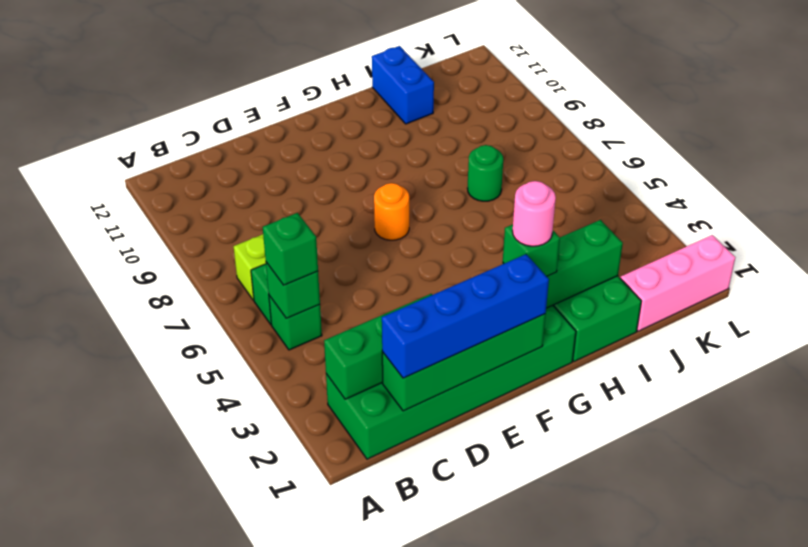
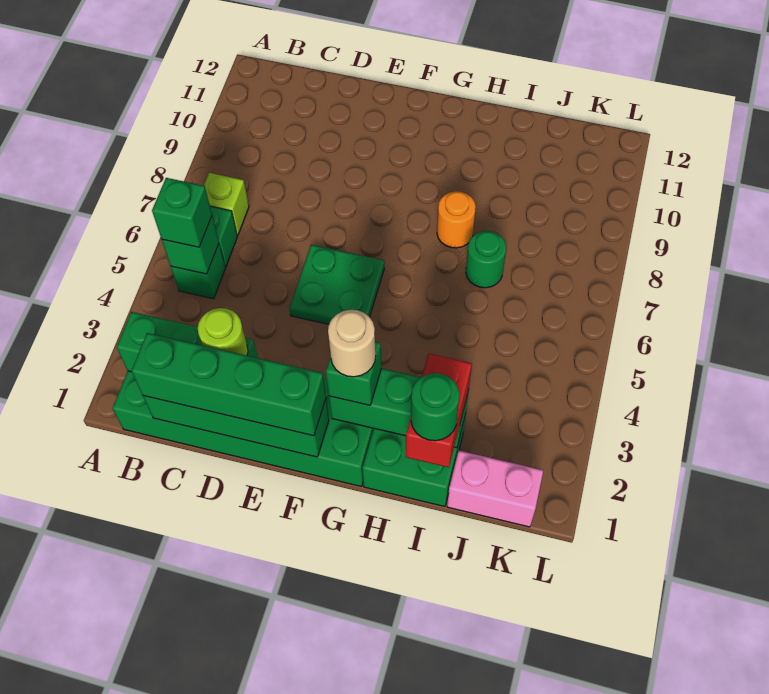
blue 1x4 brick [382,254,549,378] -> green 1x4 brick [131,333,326,436]
none -> lime 1x1 round brick [198,308,248,356]
none -> green 2x2 plate [289,245,384,324]
orange 1x1 round brick [374,183,409,240] -> orange 1x1 round brick moved to [437,191,476,248]
pink 1x1 round brick [513,181,556,246] -> tan 1x1 round brick [328,310,376,377]
none -> red 1x2 brick [406,354,472,467]
none -> green 1x1 round brick [411,373,460,441]
blue 1x2 brick [372,46,434,124] -> none
pink 1x3 brick [620,235,735,331] -> pink 1x2 brick [447,451,543,527]

